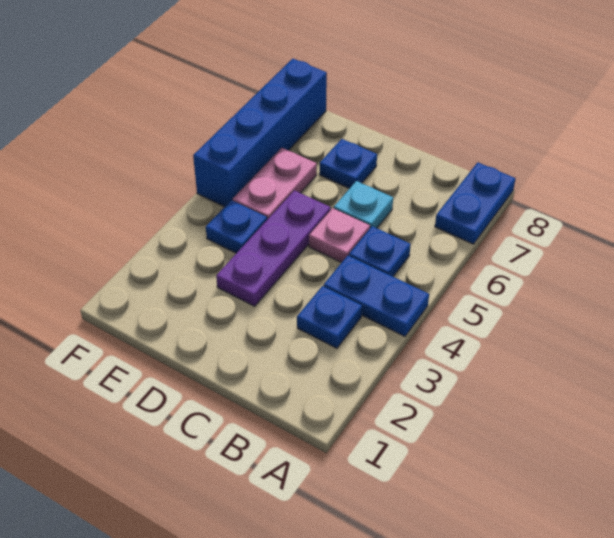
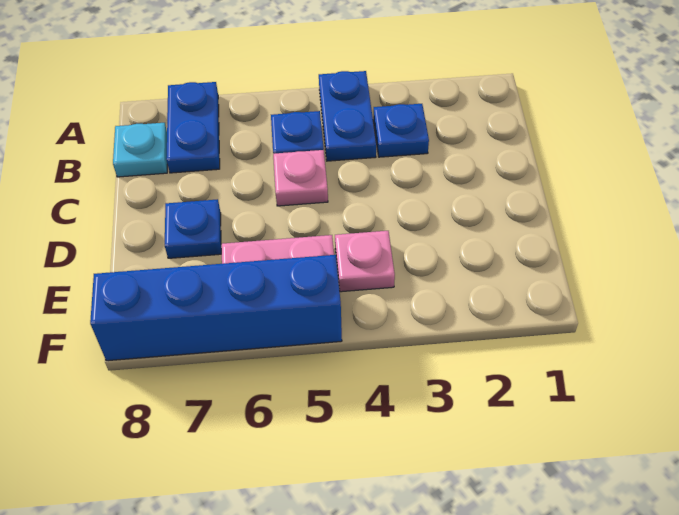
blue 1x2 plate [435,162,516,244] -> blue 1x2 plate turned to [166,82,220,173]
cyan 1x1 plate [334,181,393,228] -> cyan 1x1 plate moved to [113,123,167,177]
purple 1x3 plate [216,190,331,306] -> none
blue 1x1 plate [206,200,267,253] -> pink 1x1 plate [335,231,395,292]

